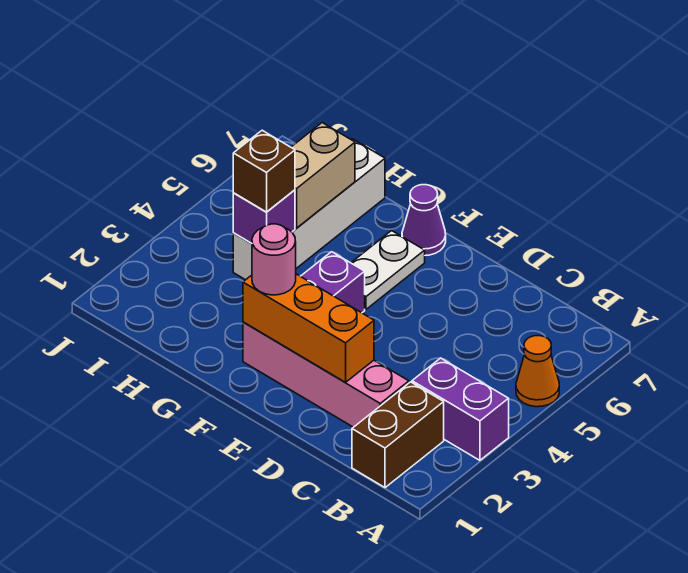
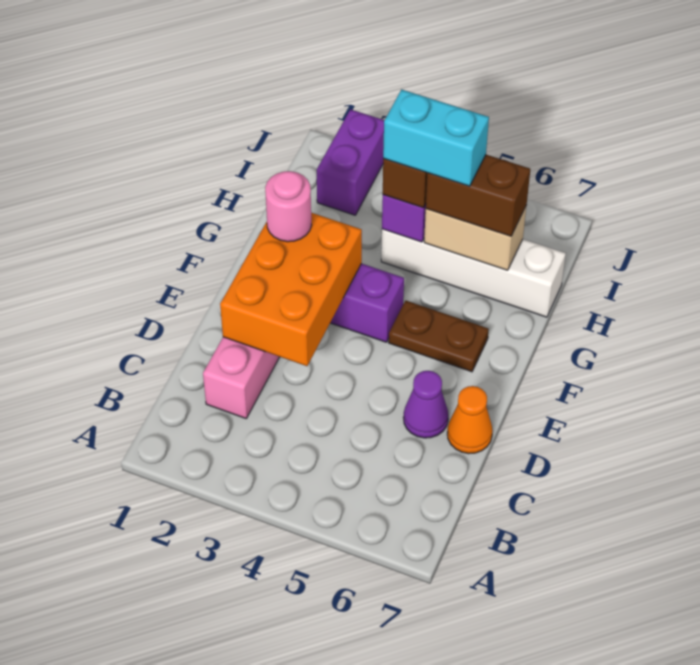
purple 1x2 brick [412,358,509,460] -> purple 1x2 brick moved to [317,109,384,215]
orange 1x1 cone [516,336,559,407] -> orange 1x1 cone moved to [447,386,492,454]
brown 1x2 brick [352,382,444,488] -> brown 1x2 brick moved to [426,155,530,236]
orange 1x3 brick [243,274,374,382] -> orange 2x3 brick [220,213,362,366]
white 1x2 plate [351,231,425,309] -> brown 1x2 plate [389,301,489,372]
purple 1x1 cone [402,185,446,255] -> purple 1x1 cone moved to [403,371,448,438]
none -> cyan 1x2 brick [383,89,489,186]

